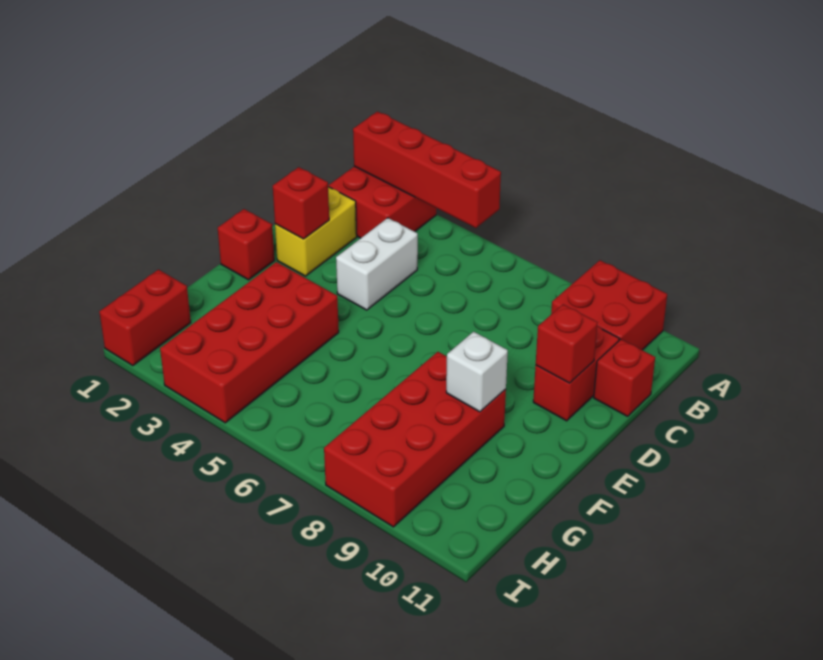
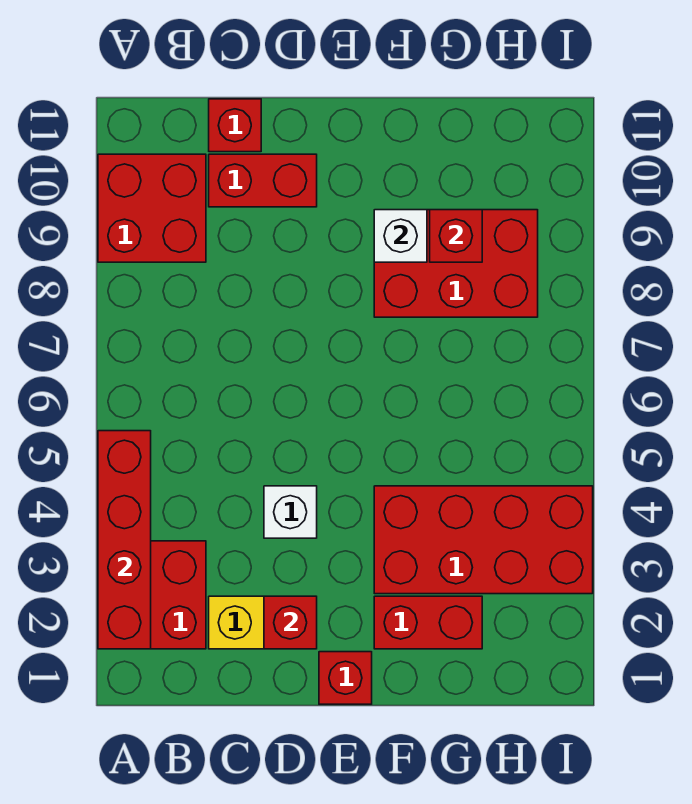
white 1x2 brick [336,218,418,310] -> white 1x1 brick [264,486,317,538]
red 1x1 brick [536,304,598,383] -> red 1x1 brick moved to [430,210,482,262]
red 2x4 brick [324,352,506,527] -> red 2x3 brick [374,210,538,317]
red 1x2 brick [99,270,191,366] -> red 1x2 brick moved to [374,596,482,649]

